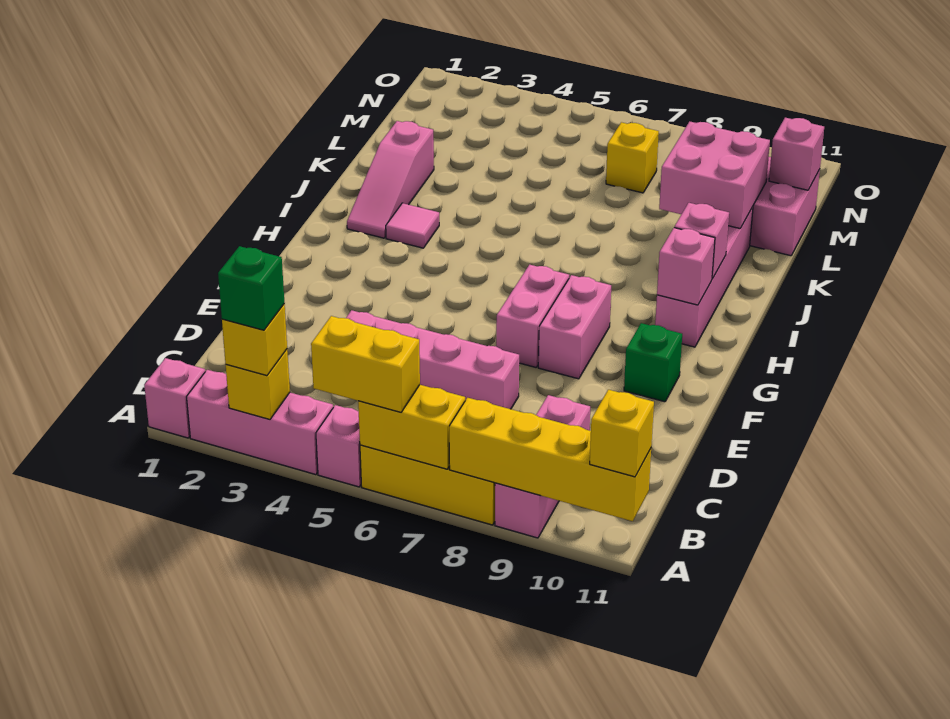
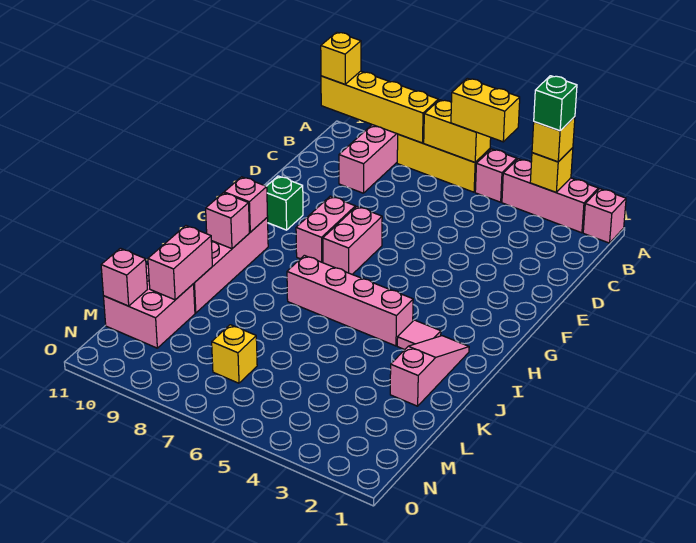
pink 1x4 brick [346,310,519,409] -> pink 1x4 brick moved to [287,255,413,346]
pink 2x2 brick [659,122,770,228] -> pink 1x2 brick [148,226,212,300]

